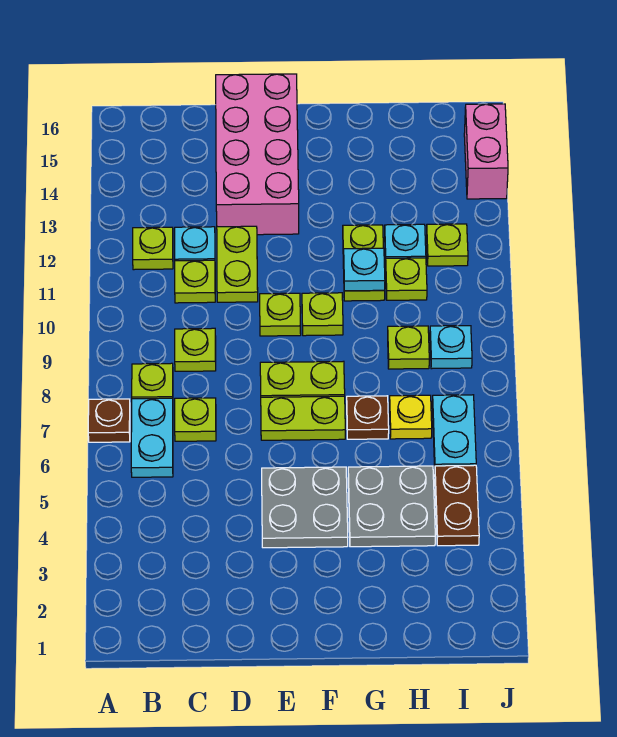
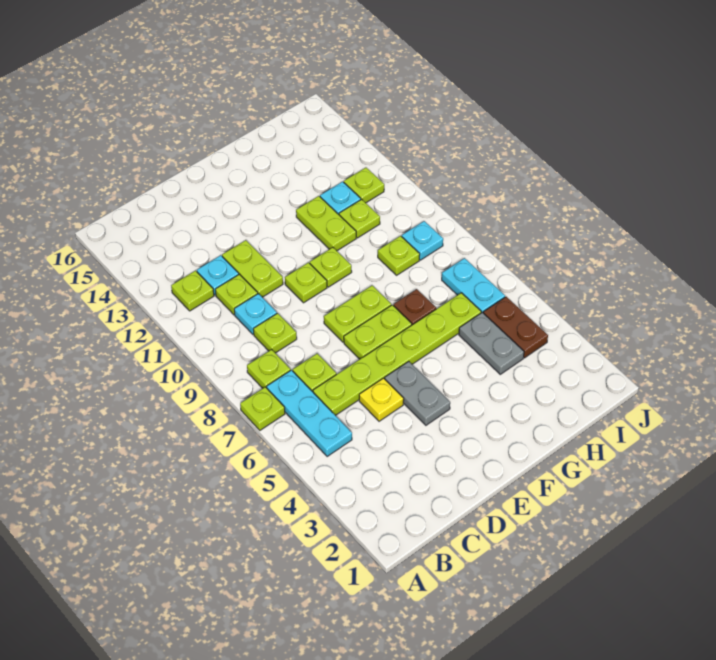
brown 1x1 plate [88,399,130,442] -> lime 1x1 plate [240,387,285,430]
cyan 1x2 plate [131,398,173,477] -> cyan 1x3 plate [267,370,352,457]
none -> lime 1x6 plate [313,293,481,416]
pink 2x4 brick [216,74,299,235] -> none
grey 2x2 plate [262,467,348,548] -> grey 1x2 plate [385,361,450,425]
grey 2x2 plate [348,466,435,547] -> grey 1x2 plate [459,312,524,374]
cyan 1x1 plate [344,248,385,291] -> cyan 1x1 plate moved to [234,294,277,335]
yellow 1x1 plate [390,395,432,439] -> yellow 1x1 plate moved to [359,378,404,421]
pink 1x2 brick [464,104,508,199] -> none

